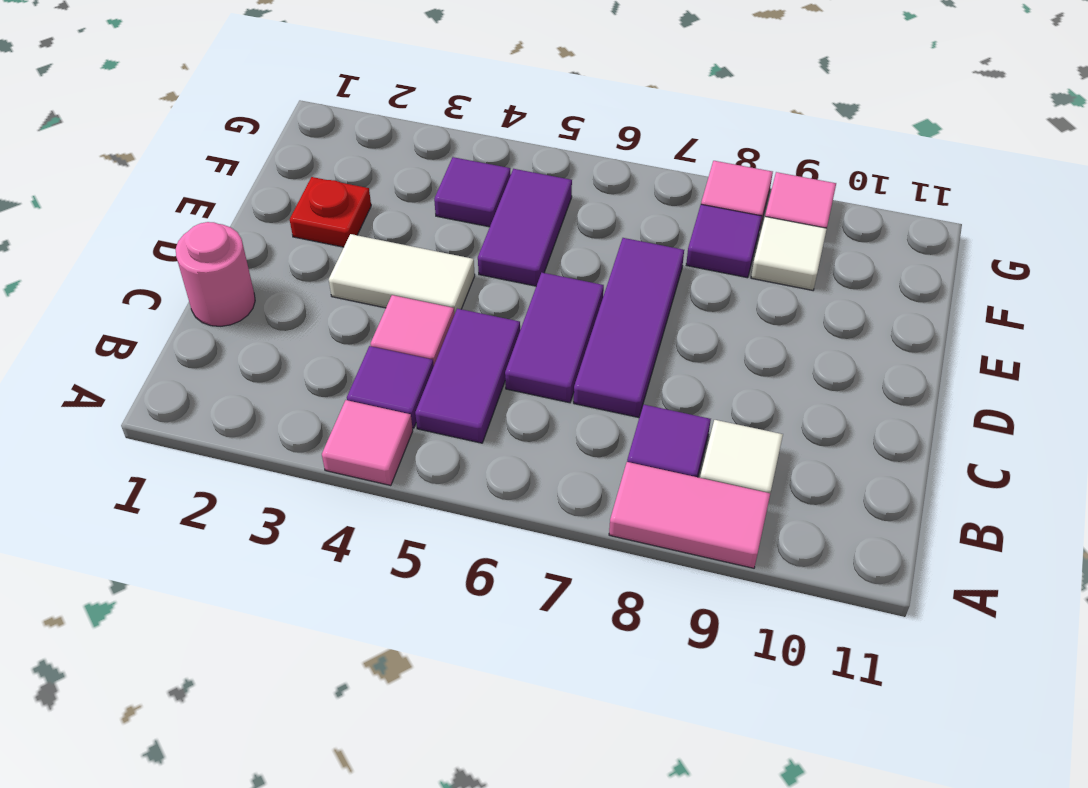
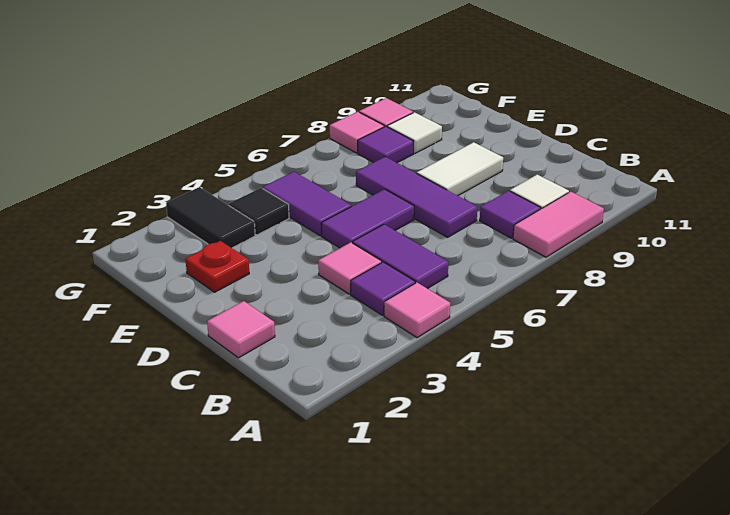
pink 1x1 round brick [176,222,255,326] -> pink 1x1 tile [207,301,275,358]
purple 1x2 tile [505,273,604,403] -> purple 1x2 tile turned to [321,189,414,248]
white 1x2 tile [329,234,475,314] -> white 1x2 tile moved to [417,142,503,196]
none -> black 1x2 tile [166,187,255,248]
purple 1x1 tile [434,157,511,227] -> black 1x1 tile [229,188,289,235]

